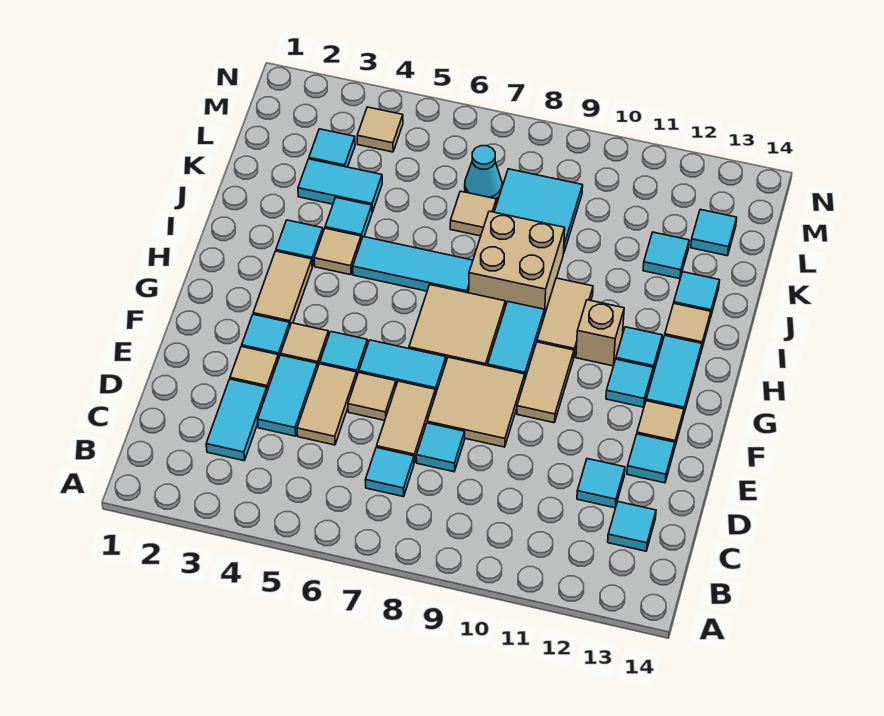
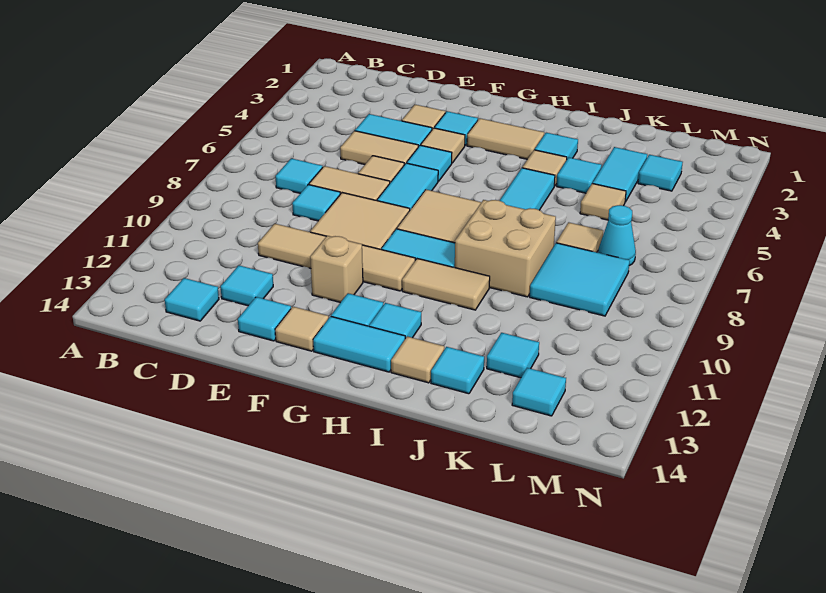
cyan 1x2 tile [206,379,267,461] -> none
tan 1x2 tile [517,342,574,423] -> tan 1x4 tile [258,224,415,291]
tan 1x1 brick [576,300,624,366] -> tan 1x1 brick moved to [310,236,363,303]
tan 1x1 tile [357,107,403,152] -> tan 1x1 tile moved to [580,183,626,220]

